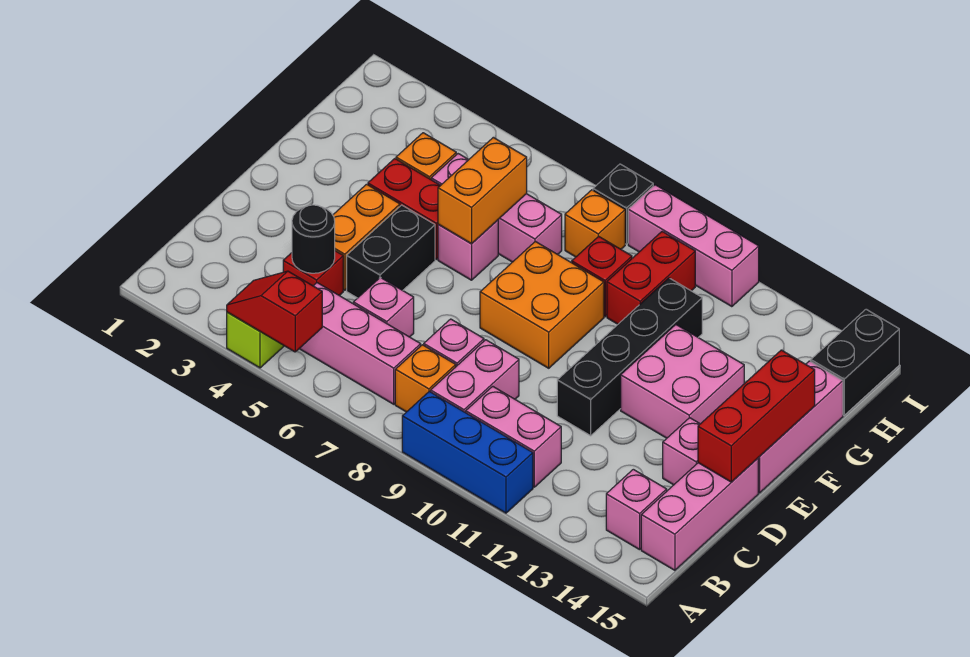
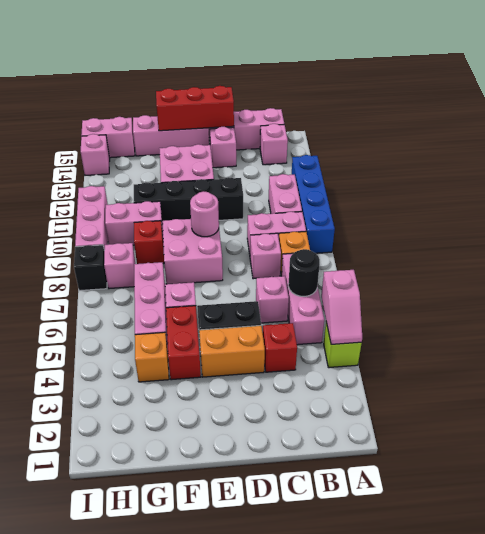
red 1x2 slope [227,271,322,352] -> pink 1x2 slope [321,270,362,344]
blue 1x3 brick [402,391,533,513] -> blue 1x4 brick [292,155,335,253]
black 1x1 round brick [292,205,335,273] -> black 1x1 round brick moved to [288,249,320,296]
orange 2x2 brick [480,241,604,368] -> pink 2x2 brick [162,219,223,284]
none -> pink 1x1 round brick [190,191,219,237]
orange 1x2 brick [438,138,527,244] -> none
red 1x2 brick [607,232,695,324] -> pink 1x2 brick [105,201,163,245]
orange 1x1 brick [565,190,625,257] -> pink 1x1 brick [104,243,135,289]
black 1x2 brick [811,309,899,415] -> pink 1x2 brick [81,117,135,158]
none -> pink 1x1 brick [81,134,110,175]

